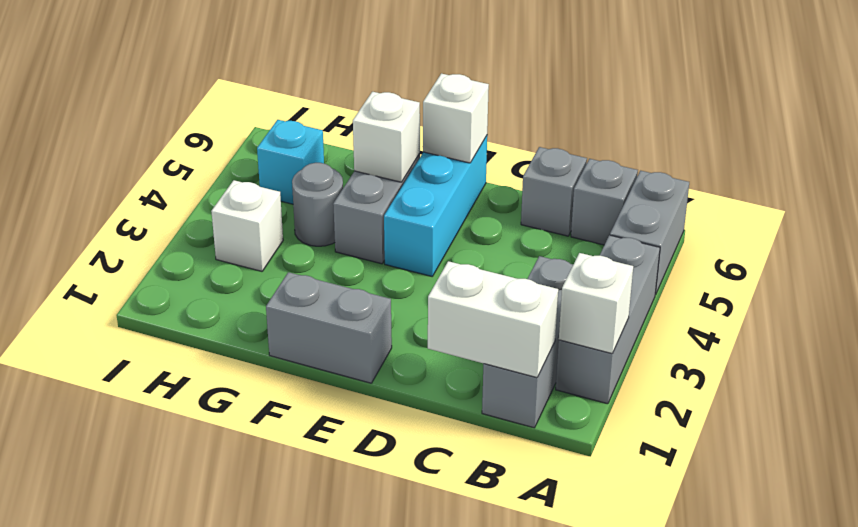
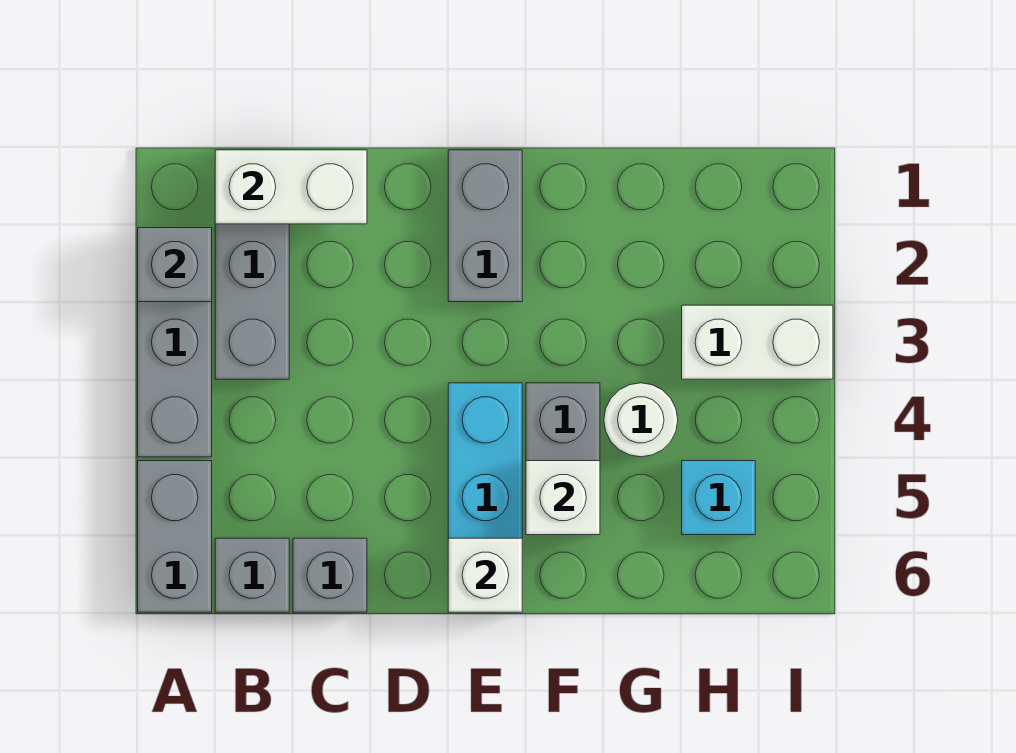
white 1x1 brick [559,253,633,353] -> grey 1x1 brick [138,228,212,302]
grey 1x2 brick [266,272,392,383] -> grey 1x2 brick turned to [448,150,522,302]
grey 1x1 round brick [292,163,343,246] -> white 1x1 round brick [604,383,678,457]
white 1x1 brick [211,180,283,271] -> white 1x2 brick [682,305,833,379]

